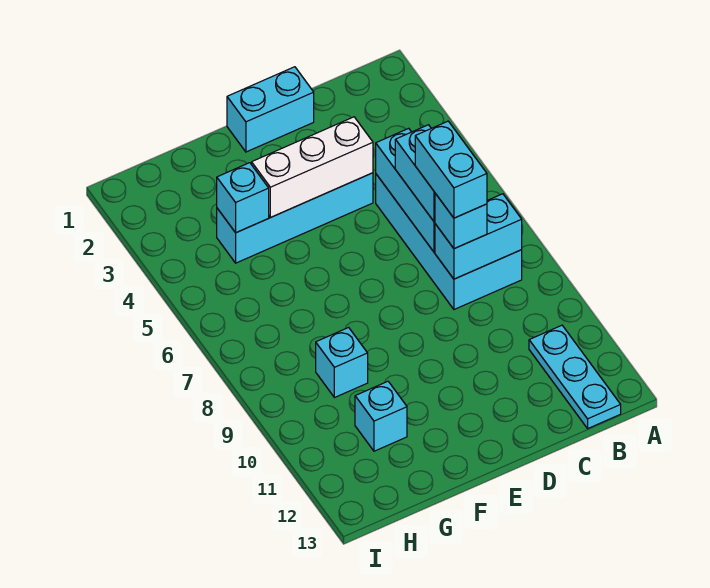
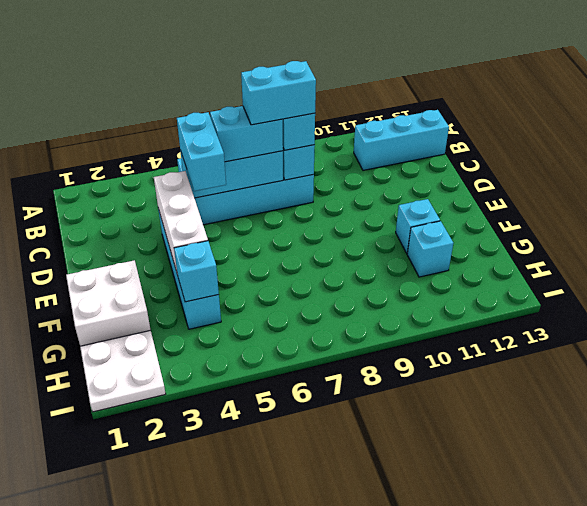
cyan 1x3 plate [529,325,621,428] -> cyan 1x3 brick [354,110,449,170]
cyan 1x2 brick [227,67,314,152] -> cyan 1x2 brick moved to [177,112,226,191]
none -> white 2x2 brick [66,260,151,346]
cyan 1x1 brick [316,328,368,398] -> cyan 1x1 brick moved to [396,199,440,253]
none -> white 2x2 plate [80,330,166,412]

